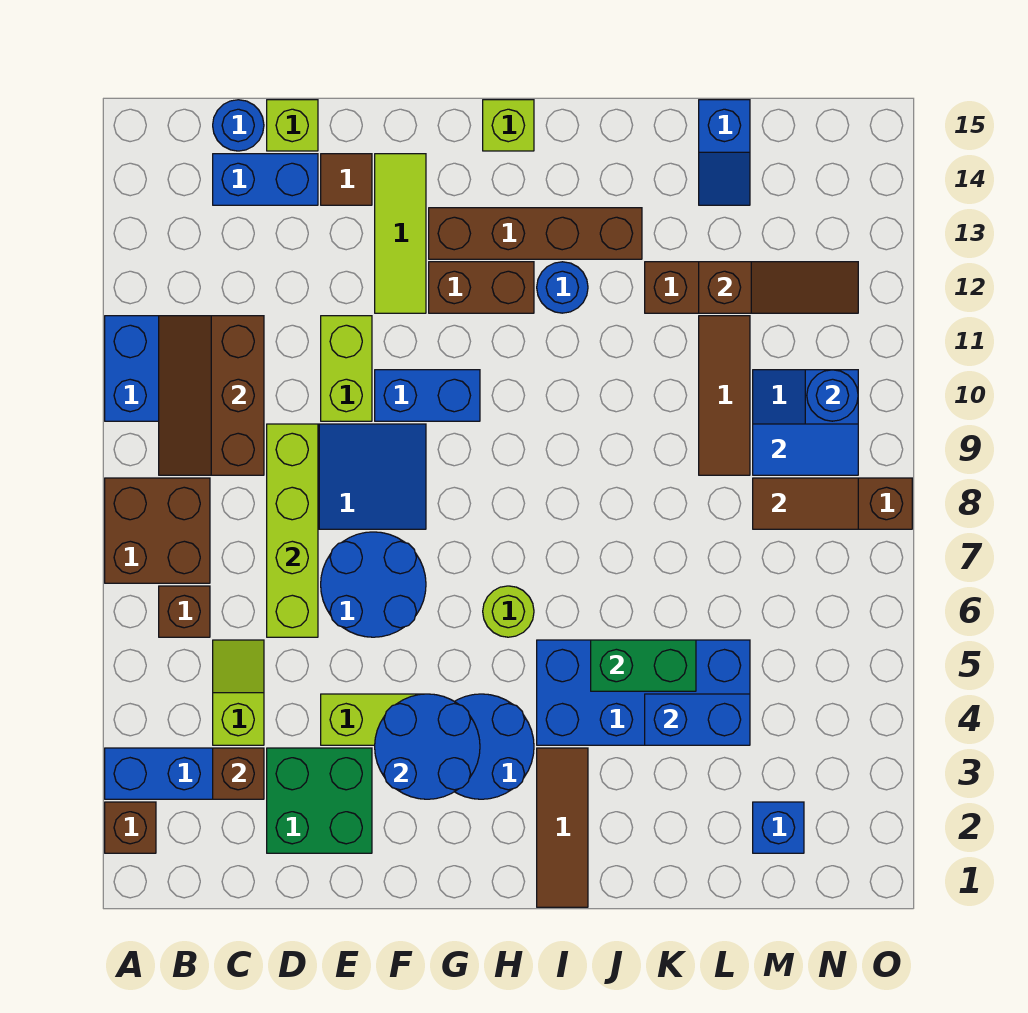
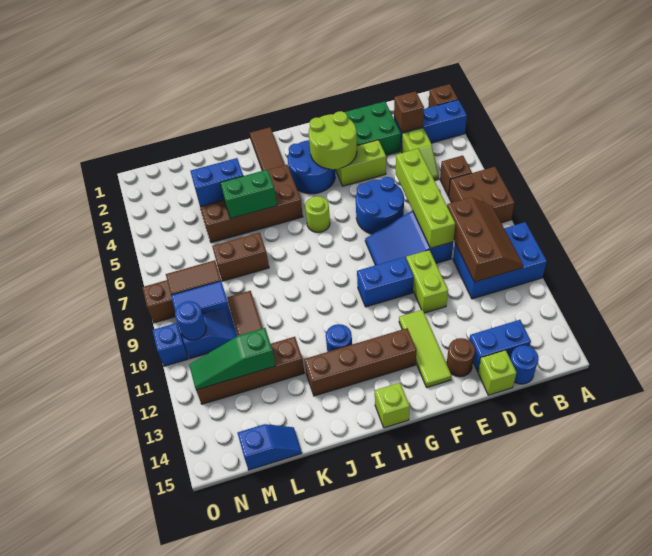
brown 1x1 tile [321,154,372,205] -> brown 1x1 round brick [447,338,475,377]
blue 2x2 round brick [375,694,480,799] -> lime 2x2 round brick [309,111,357,169]
brown 1x2 brick [429,262,534,313] -> brown 1x2 brick moved to [212,232,269,281]
blue 2x4 brick [537,640,750,745] -> brown 2x4 brick [199,165,303,243]
brown 1x3 slope [699,262,858,313] -> green 1x3 slope [189,328,276,390]
blue 1x2 slope [699,100,750,205] -> blue 1x2 slope turned to [238,424,302,470]
blue 1x1 brick [753,802,804,853] -> blue 1x1 brick moved to [152,323,188,366]

